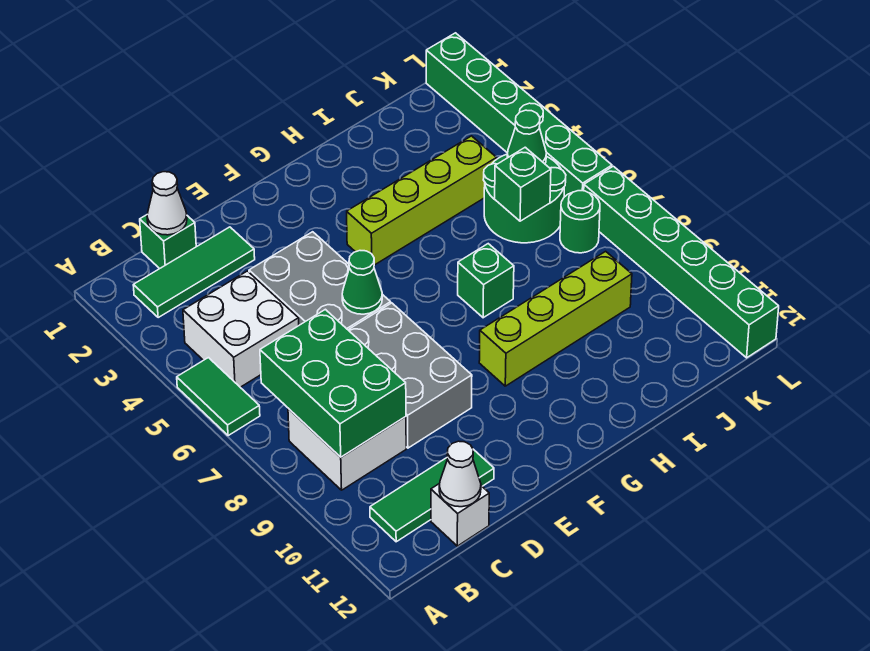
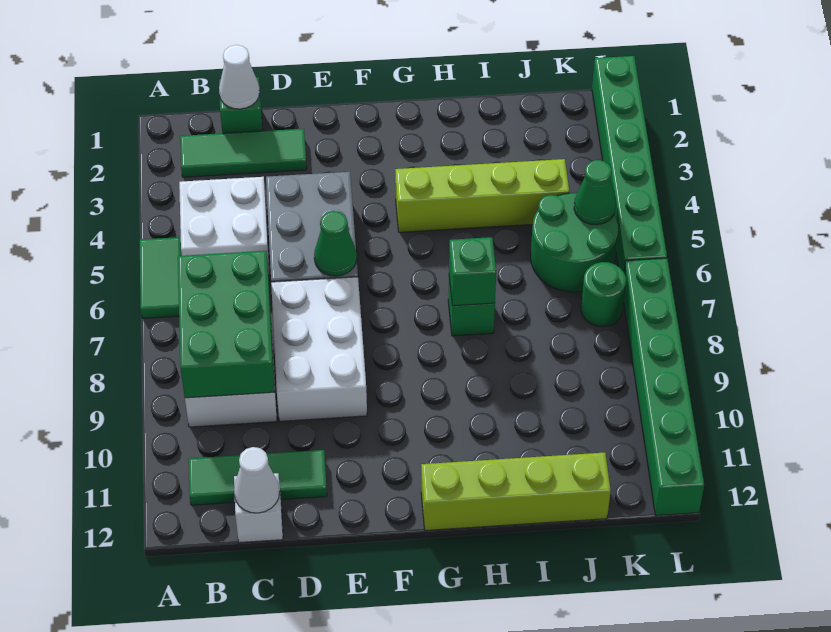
grey 2x3 brick [349,303,472,448] -> white 2x3 brick [271,277,367,421]
lime 1x4 brick [479,251,632,386] -> lime 1x4 brick moved to [421,452,611,531]
green 1x1 brick [495,147,551,221] -> green 1x1 brick moved to [449,237,496,306]

